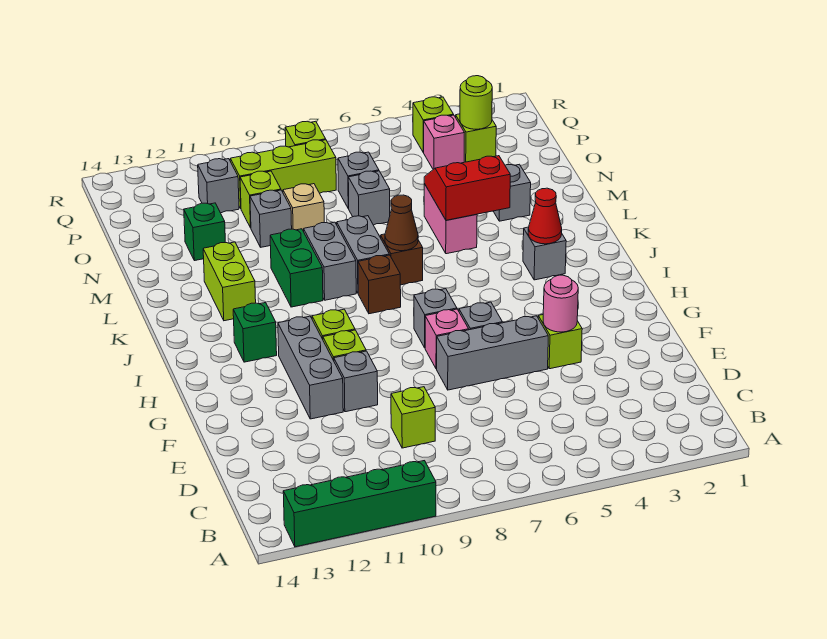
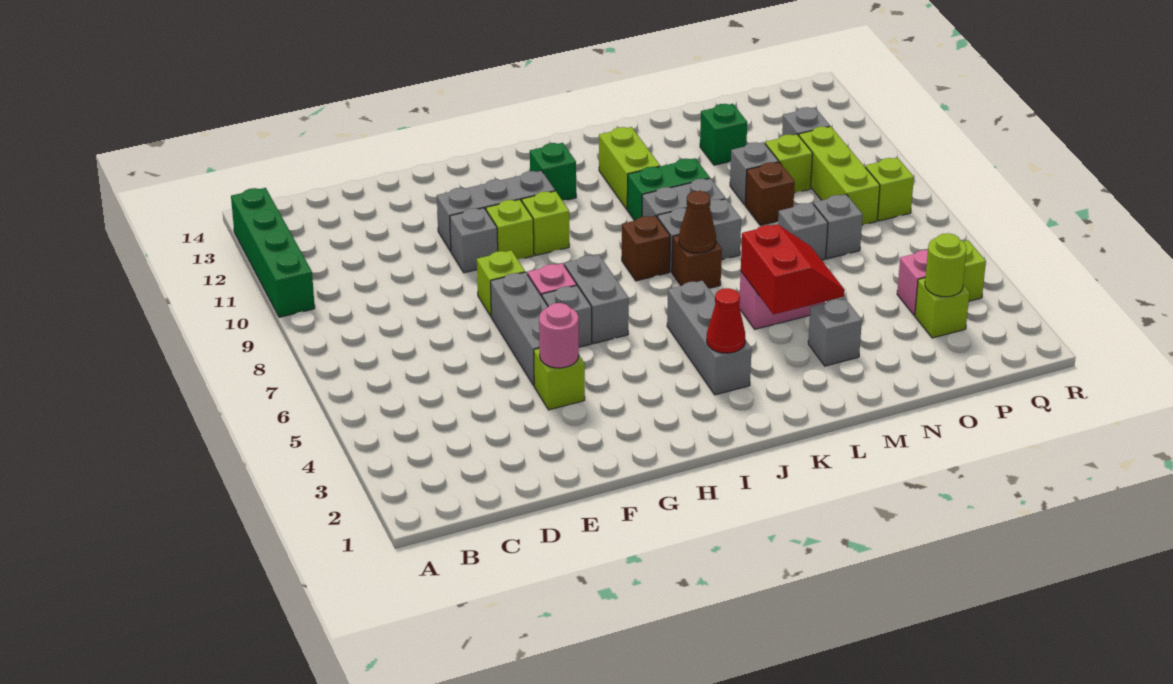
lime 1x1 brick [391,387,435,448] -> lime 1x1 brick moved to [477,250,525,316]
grey 1x1 brick [414,289,457,348] -> grey 1x2 brick [564,254,629,344]
grey 1x1 brick [523,227,566,280] -> grey 1x3 brick [667,281,752,395]
lime 1x2 brick [203,242,256,321] -> lime 1x2 brick turned to [599,127,660,209]
tan 1x1 brick [283,184,324,231] -> brown 1x1 brick [745,162,795,225]

